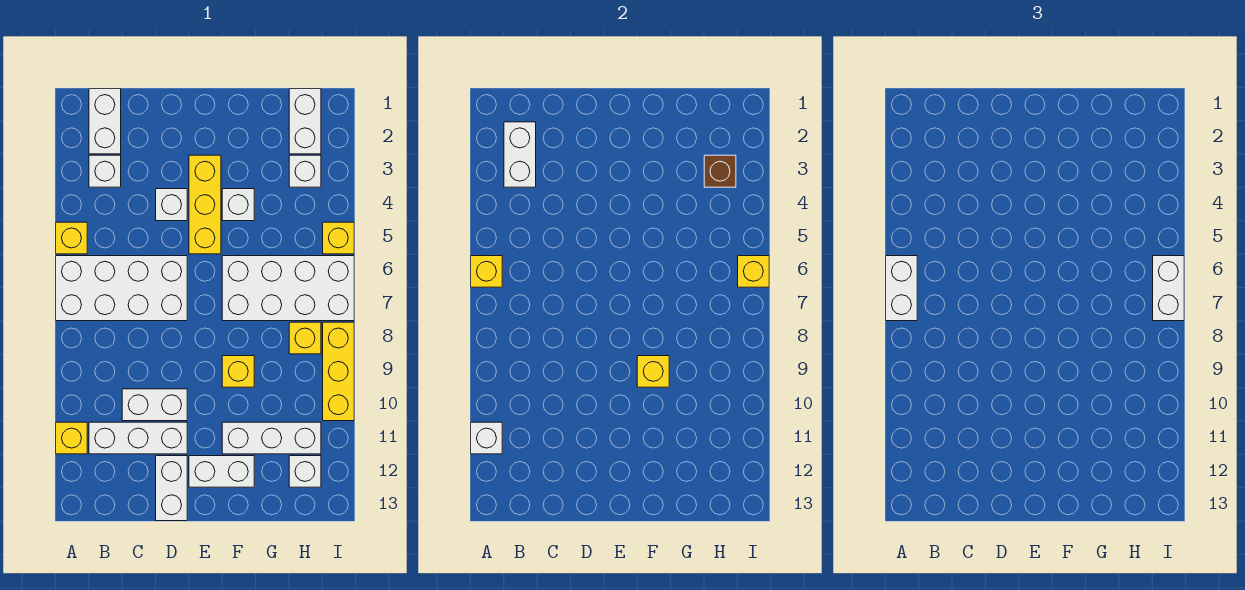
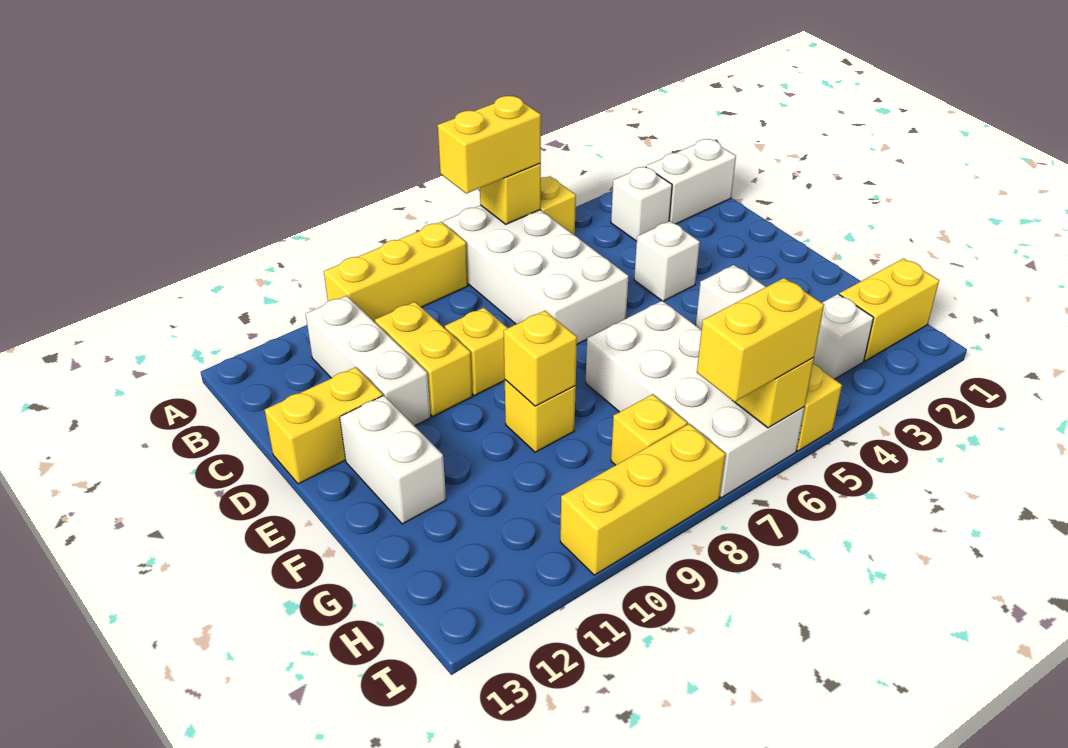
white 1x2 brick [886,256,917,321] -> yellow 1x2 brick [438,96,541,194]
yellow 1x1 brick [56,422,87,454] -> yellow 1x1 brick moved to [445,308,507,396]
white 1x1 brick [471,422,502,454] -> none
white 1x2 brick [504,122,536,187] -> none
white 1x2 brick [122,389,187,421] -> yellow 1x2 brick [375,302,472,416]
white 1x2 brick [156,456,187,521] -> yellow 1x2 brick [265,367,383,484]
yellow 1x3 brick [189,155,221,254] -> yellow 1x3 brick moved to [324,222,468,322]
white 1x3 brick [222,422,321,454] -> none
white 1x2 brick [289,89,321,154] -> yellow 1x2 brick [839,259,939,361]
brown 1x1 brick [704,155,736,187] -> none
white 1x1 brick [289,456,321,487] -> none
white 1x2 brick [1153,256,1184,321] -> yellow 1x2 brick [697,278,824,402]

